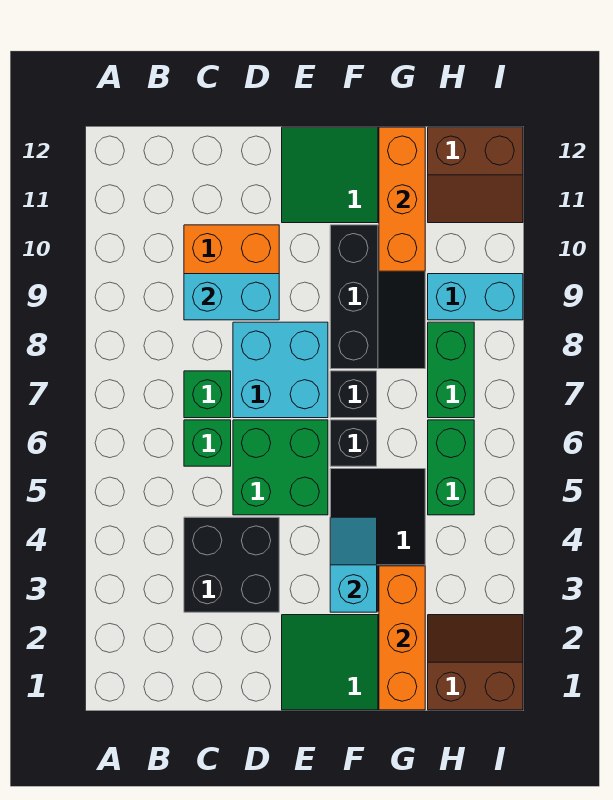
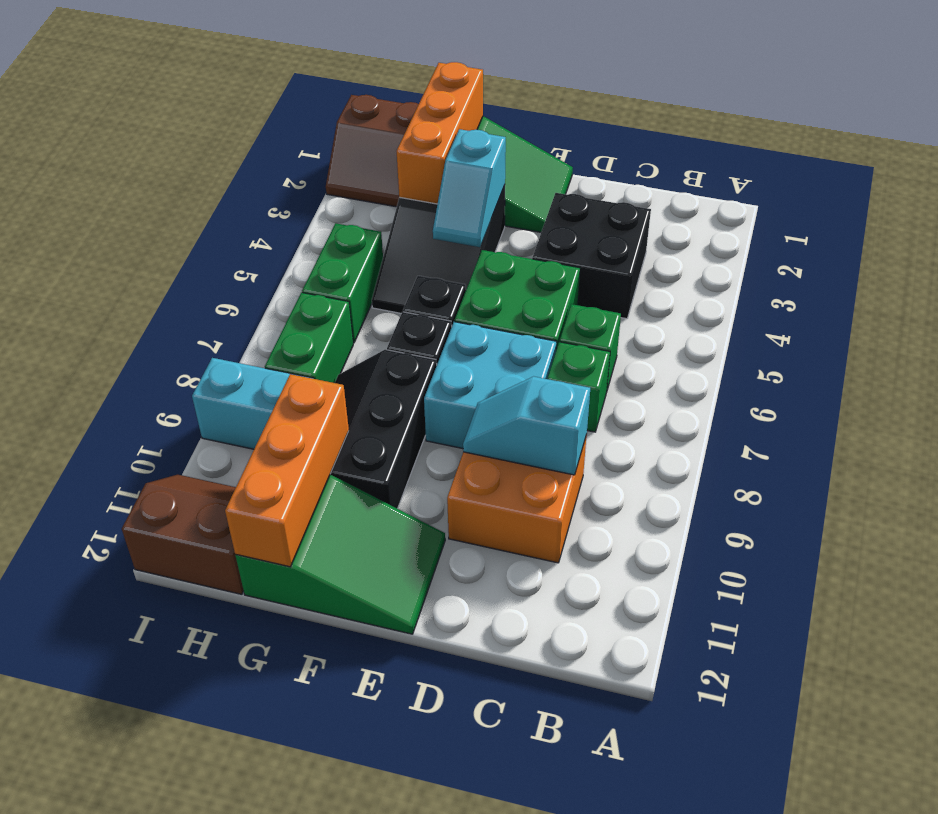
cyan 1x2 brick [184,274,279,320] -> cyan 1x2 slope [463,377,590,475]

